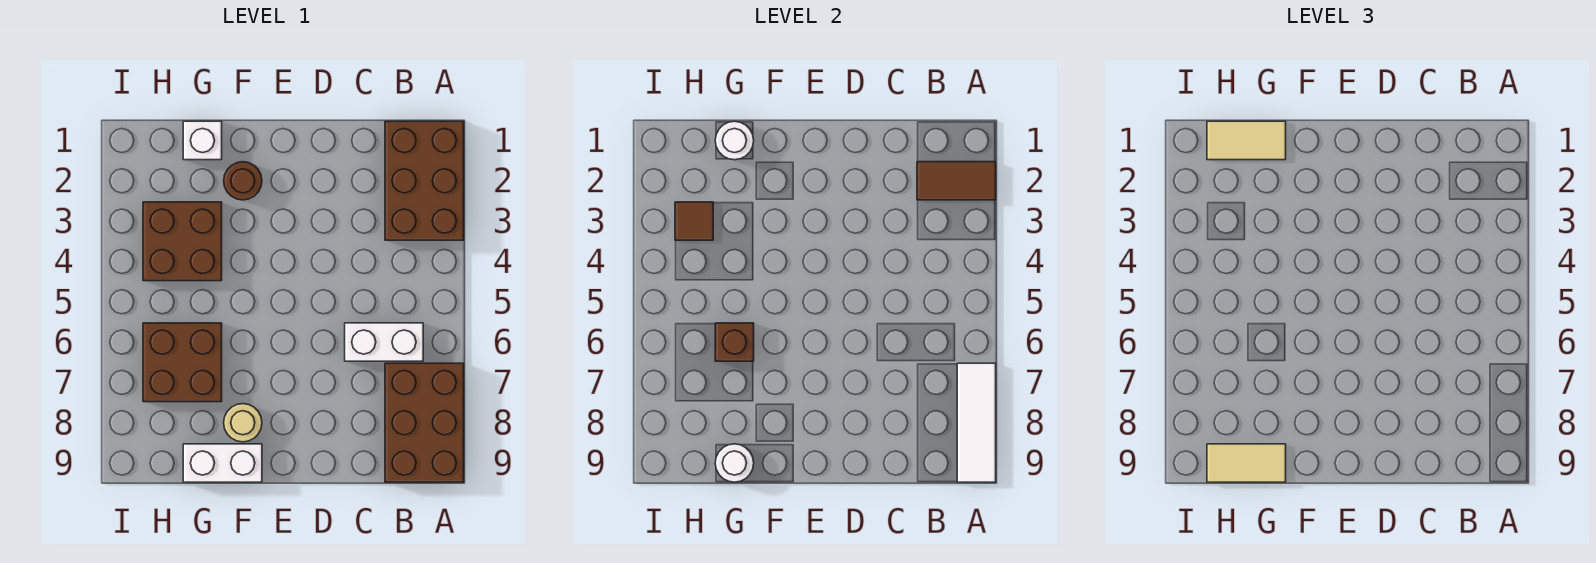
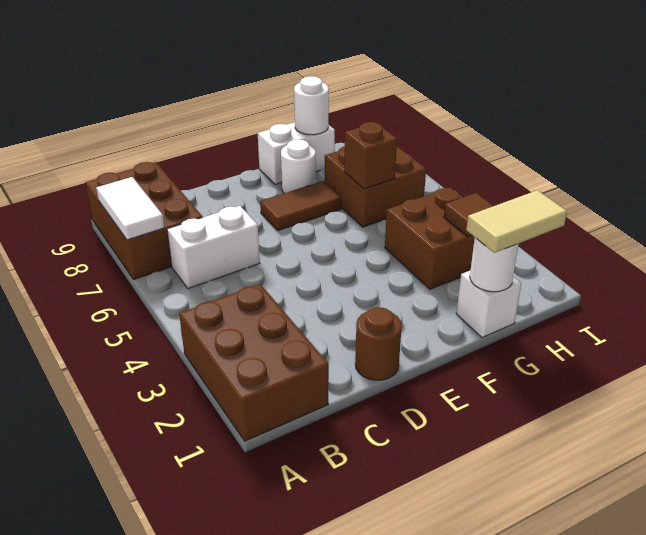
brown 1x2 tile [917,162,996,200] -> brown 1x2 tile moved to [260,181,341,231]
white 1x3 tile [957,363,996,482] -> white 1x2 tile [96,177,164,240]
brown 1x1 round brick [224,162,262,200] -> brown 1x1 round brick moved to [355,307,402,380]
tan 1x1 round brick [224,404,262,442] -> white 1x1 round brick [281,139,316,193]
tan 1x2 tile [1207,444,1286,482] -> none

